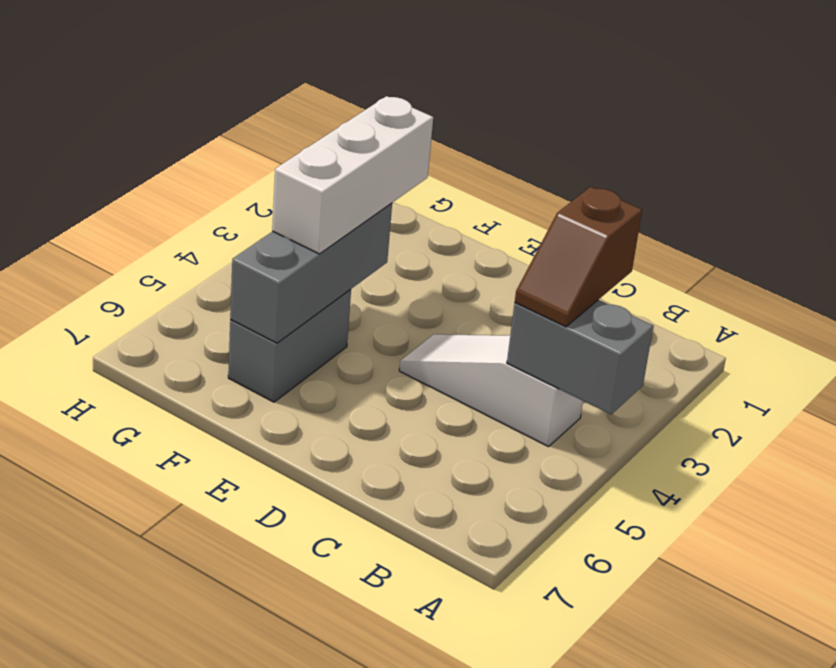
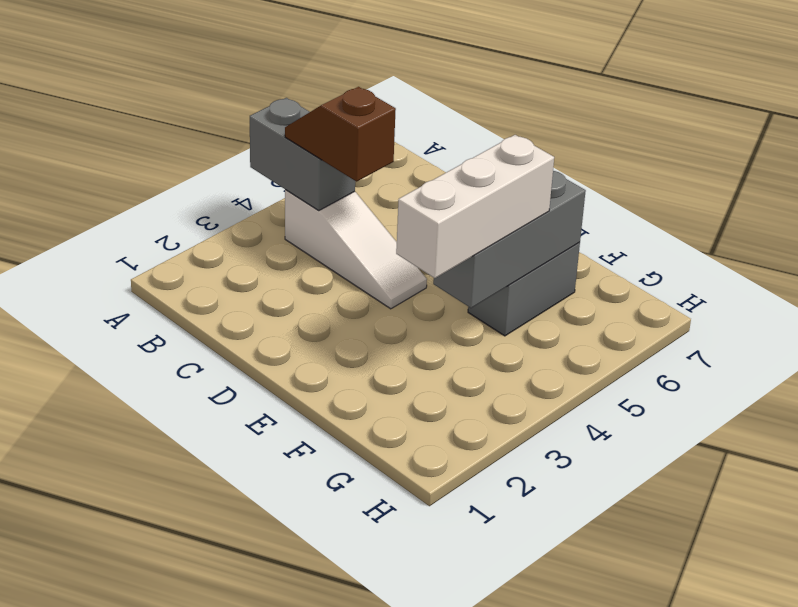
brown 1x2 slope [515,187,642,327] -> brown 1x2 slope turned to [285,87,396,181]

